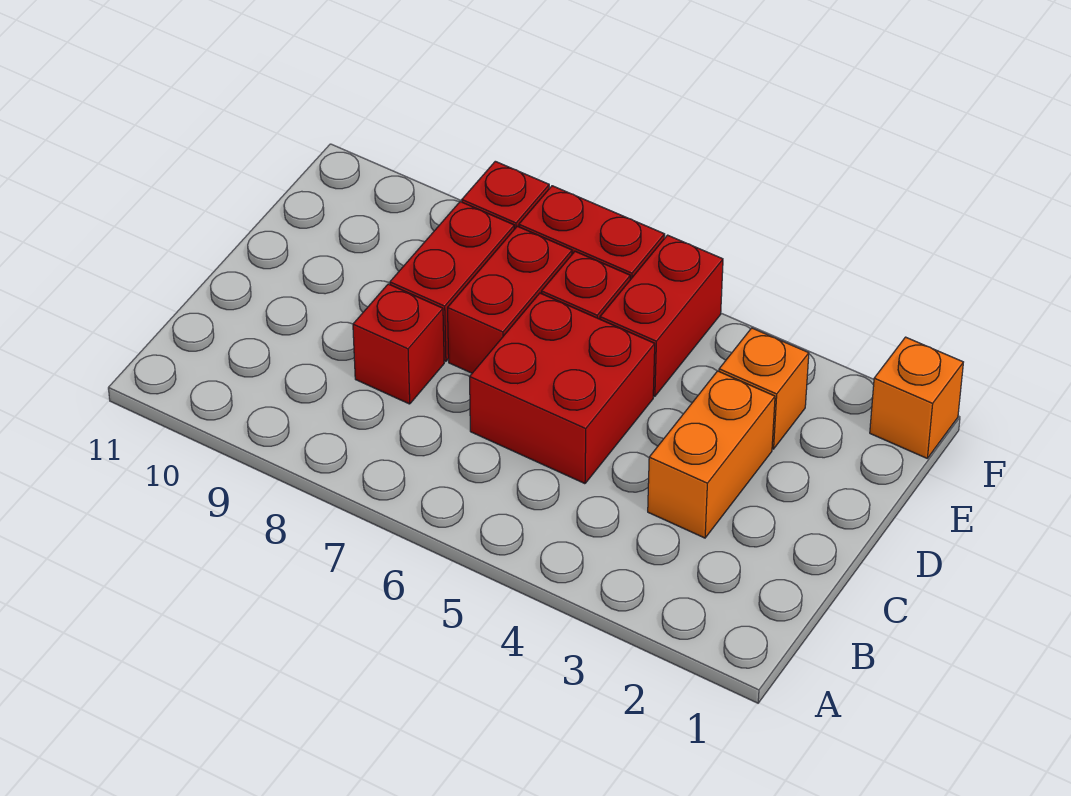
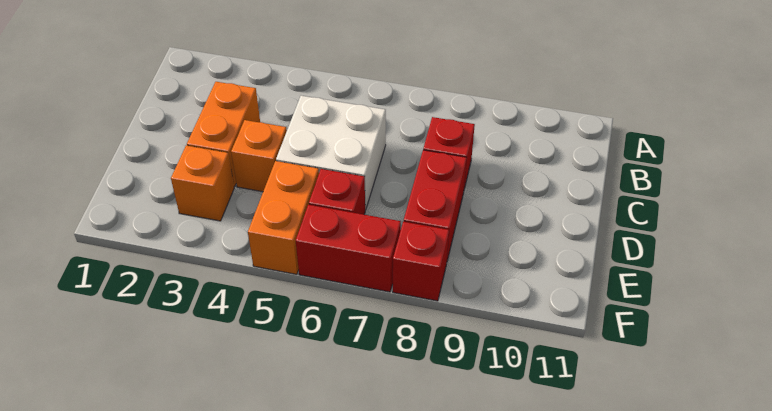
red 2x2 brick [470,293,655,484] -> white 2x2 brick [276,96,386,210]
red 1x2 brick [448,226,572,373] -> none
red 1x2 brick [600,235,723,396] -> orange 1x2 brick [248,161,319,274]
orange 1x1 brick [870,337,963,458] -> orange 1x1 brick moved to [231,120,287,192]

